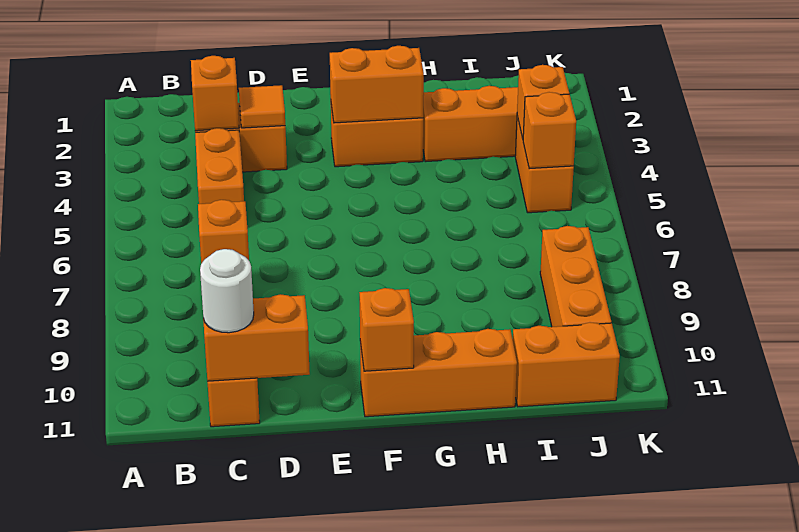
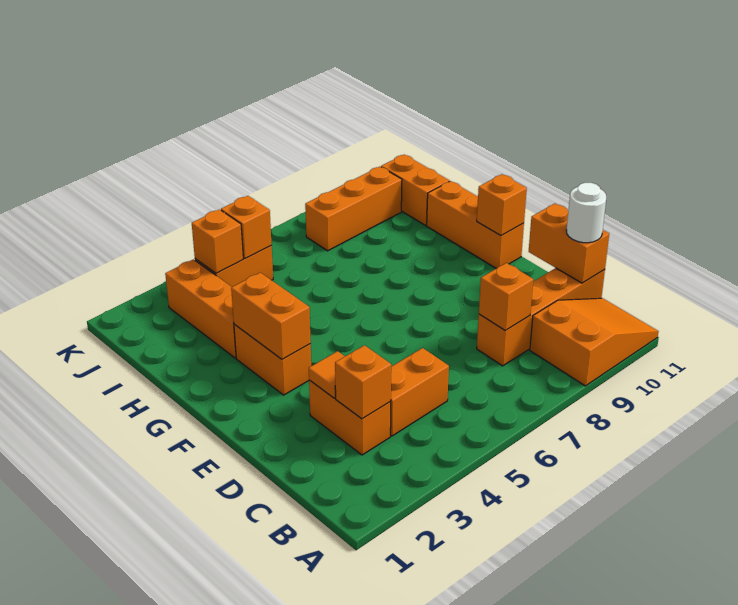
none -> orange 2x3 slope [530,298,659,386]

